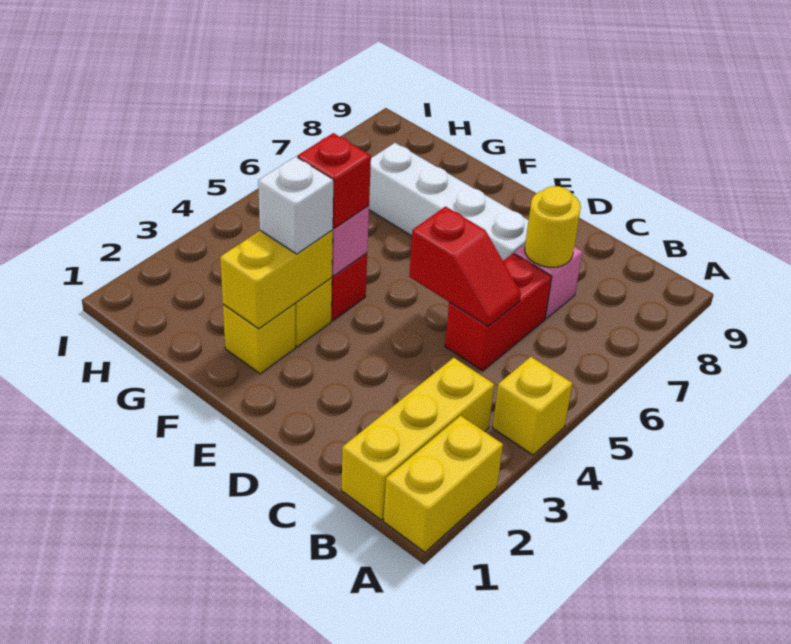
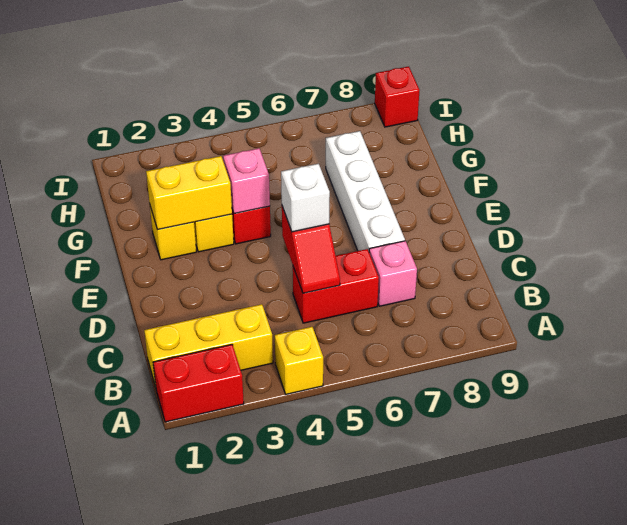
yellow 1x2 brick [384,416,503,552] -> red 1x2 brick [153,345,244,422]
yellow 1x1 round brick [525,186,581,267] -> none
white 1x1 brick [258,157,334,254] -> white 1x1 brick moved to [281,164,330,232]
red 1x1 brick [297,133,371,228] -> red 1x1 brick moved to [375,66,419,127]

